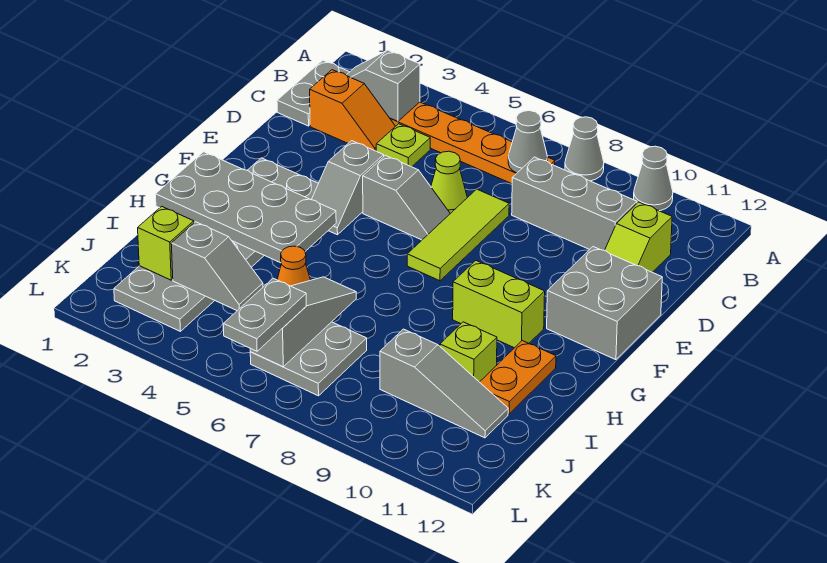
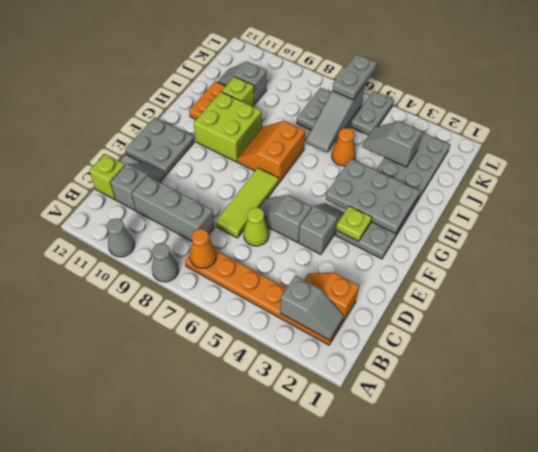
grey 1x2 plate [277,60,349,126] -> grey 1x2 plate moved to [351,91,394,135]
grey 1x1 cone [508,111,547,173] -> orange 1x1 cone [190,229,216,268]
lime 1x1 plate [376,124,430,167] -> lime 1x1 plate moved to [336,206,372,241]
lime 1x2 slope [605,202,672,272] -> grey 1x2 slope [110,163,165,210]
grey 2x2 brick [547,247,662,360] -> grey 2x2 plate [125,117,194,175]
grey 2x4 plate [155,152,336,263] -> grey 2x3 plate [326,159,420,234]
none -> orange 2x2 slope [237,121,305,182]
lime 1x2 brick [453,261,545,348] -> lime 2x2 brick [194,92,262,162]
lime 1x1 brick [138,206,194,280] -> lime 1x1 brick moved to [89,154,125,199]
grey 1x3 slope [380,329,508,438] -> grey 1x2 slope [218,62,267,104]

